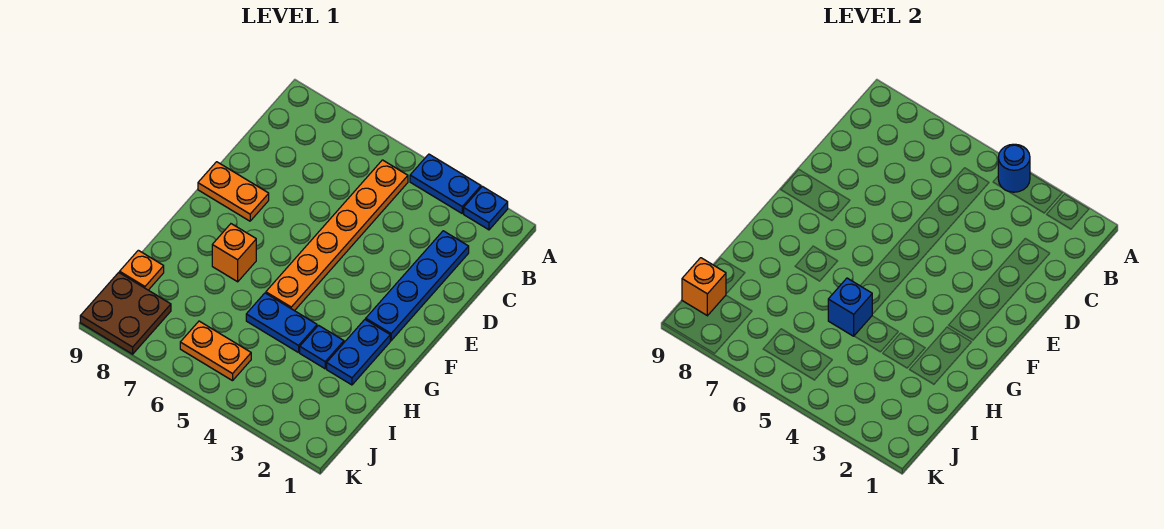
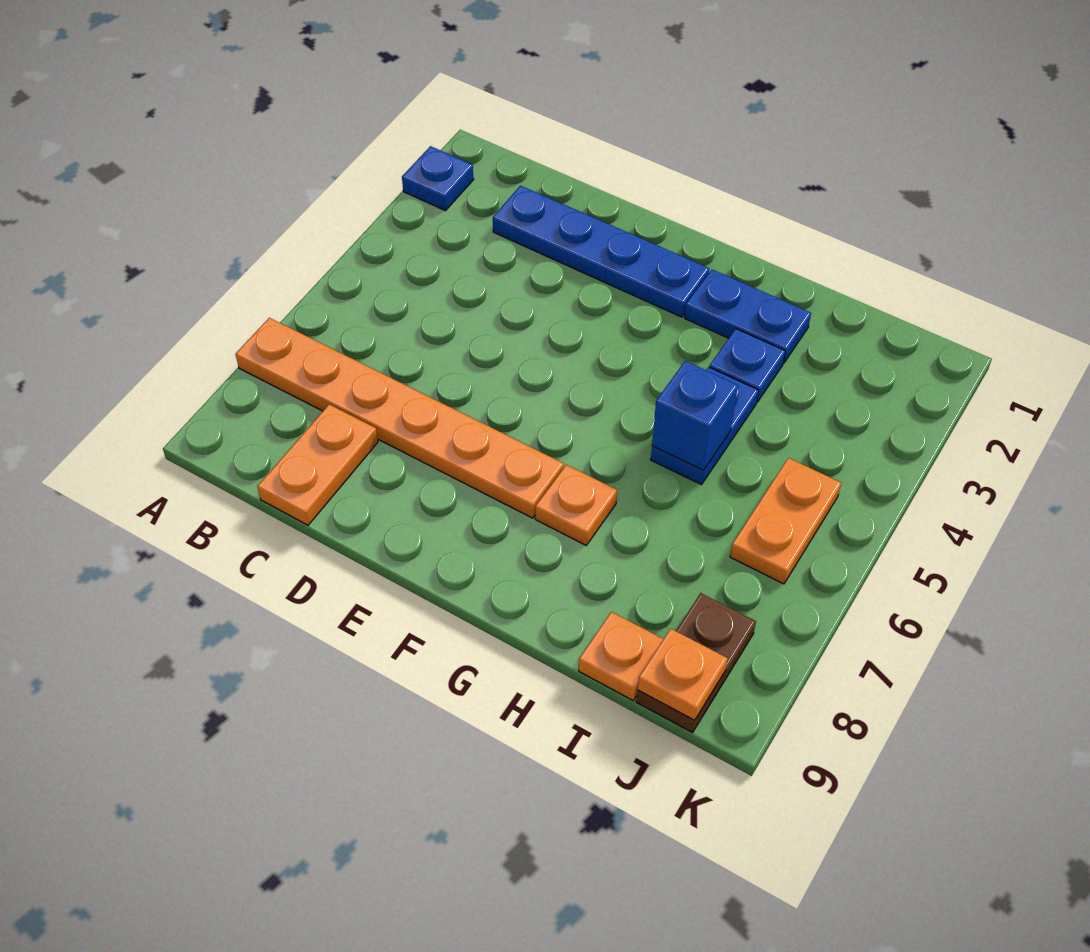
blue 1x2 plate [410,154,481,213] -> none
blue 1x1 round brick [998,144,1030,192] -> none
orange 1x6 plate [266,160,408,311] -> orange 1x6 plate moved to [235,318,564,518]
orange 1x2 plate [198,162,269,221] -> orange 1x2 plate moved to [257,404,378,525]
orange 1x1 brick [212,224,256,282] -> orange 1x1 plate [535,465,617,545]
brown 2x2 plate [80,273,171,354] -> brown 1x2 plate [636,593,756,733]
orange 1x1 brick [682,258,726,316] -> orange 1x1 plate [638,629,728,720]

